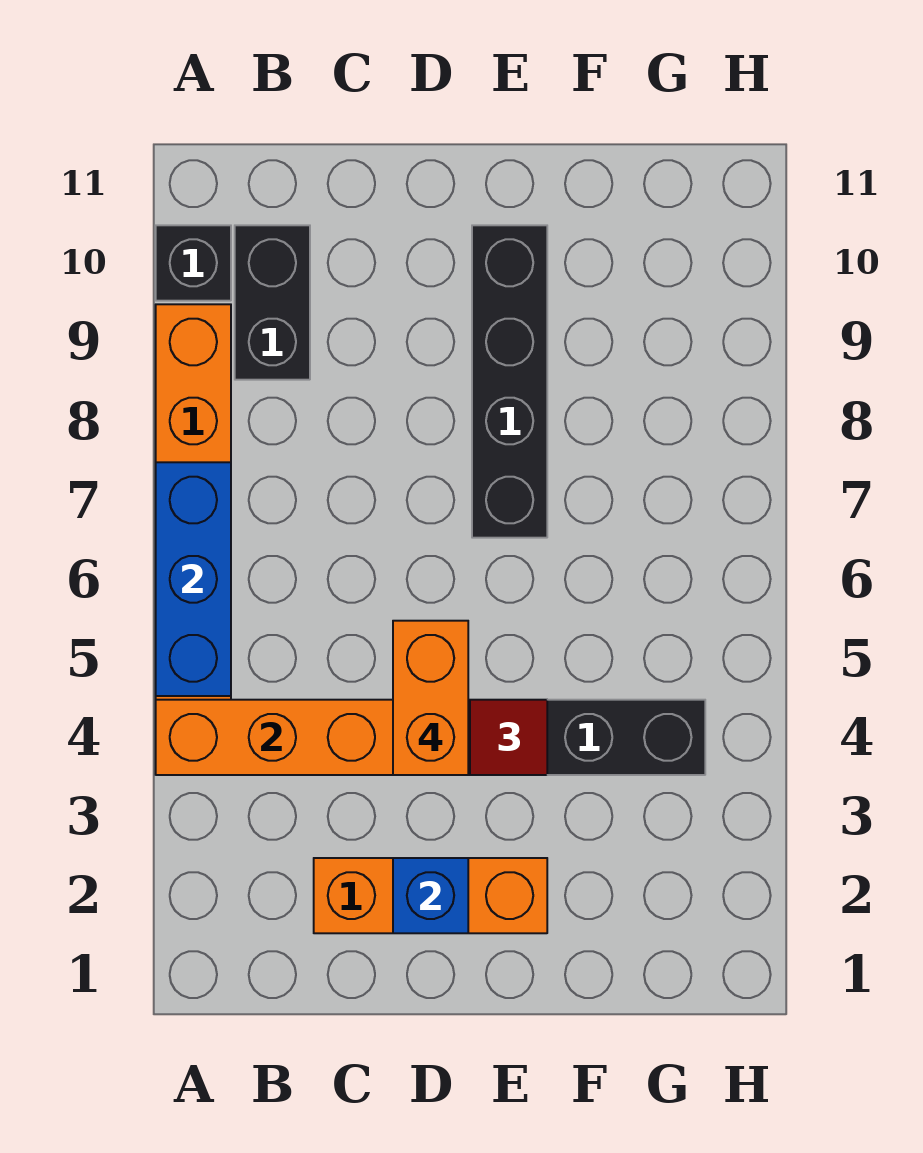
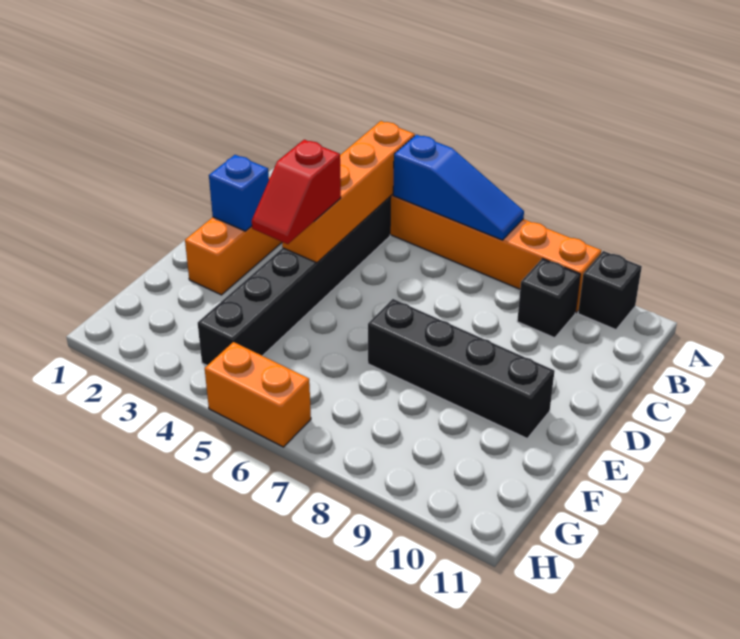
blue 1x3 brick [156,462,231,696] -> blue 1x3 slope [393,135,524,240]
black 1x2 brick [235,225,310,380] -> black 1x1 brick [517,259,580,338]
orange 1x2 brick [393,621,468,775] -> orange 1x2 brick moved to [205,342,311,447]

